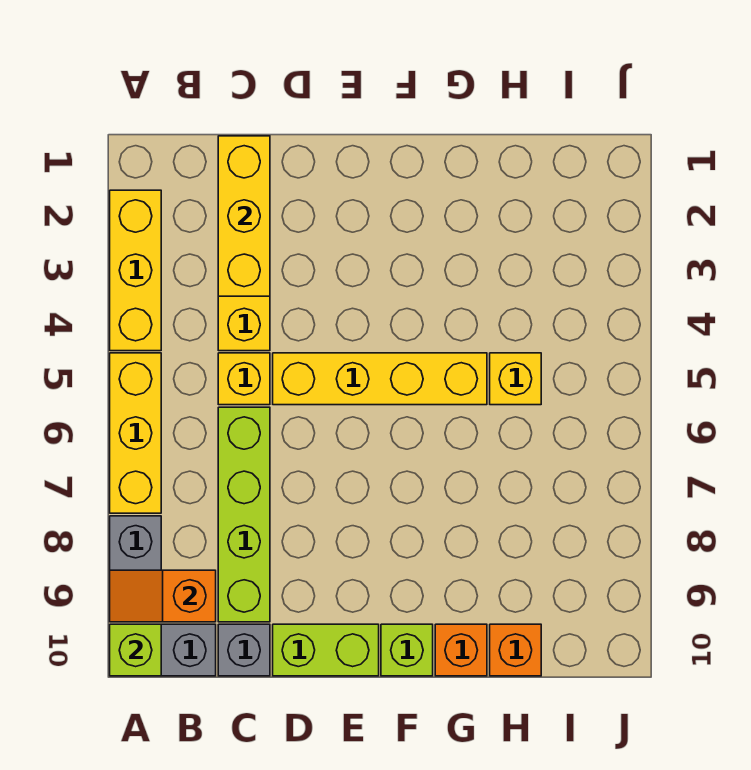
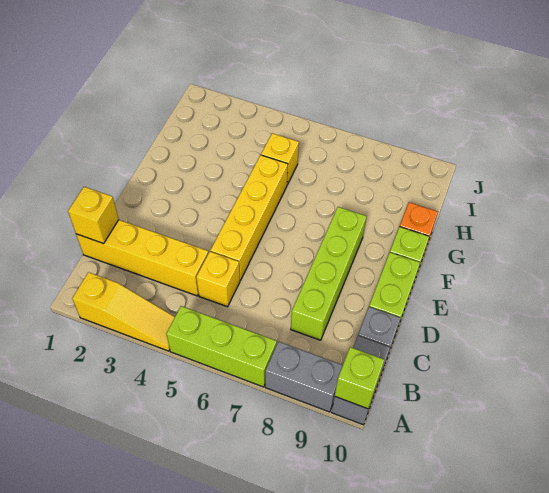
yellow 1x3 brick [110,190,161,351] -> yellow 1x3 slope [72,272,175,351]
yellow 1x3 brick [110,353,161,513] -> lime 1x3 brick [166,306,277,387]
orange 1x2 slope [110,570,216,622] -> none
yellow 1x3 brick [218,136,270,296] -> yellow 1x1 brick [68,187,119,244]
lime 1x4 brick [218,407,270,622] -> lime 1x4 brick turned to [291,207,367,340]
orange 1x1 brick [490,624,541,676] -> none

